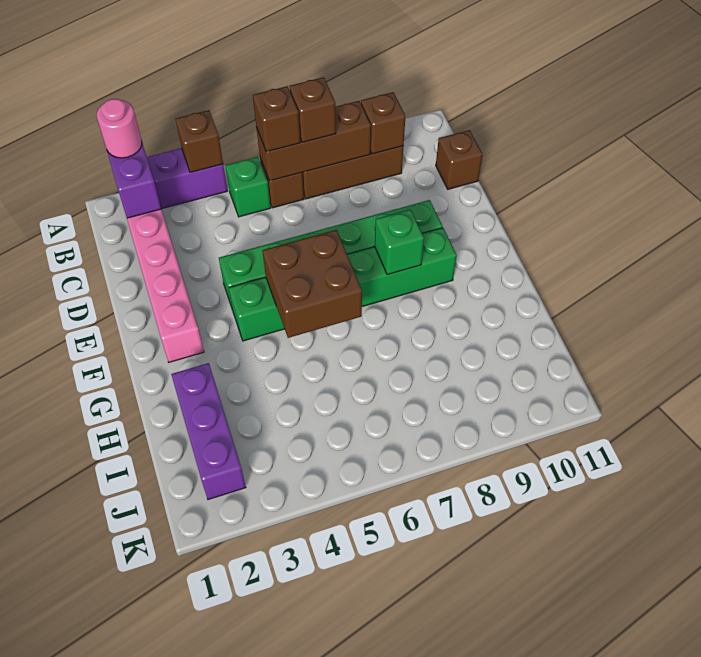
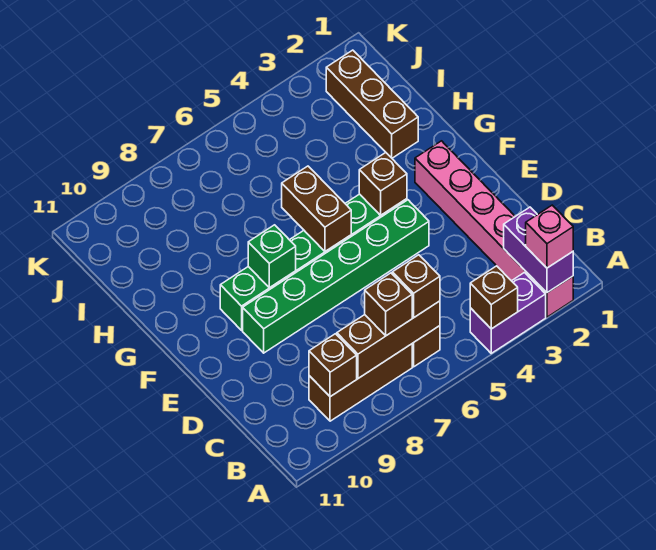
pink 1x1 round brick [97,99,142,158] -> pink 1x1 brick [526,205,573,268]
green 1x1 brick [225,157,271,217] -> none
brown 1x1 brick [436,130,483,189] -> brown 1x1 brick moved to [359,153,407,216]
brown 2x2 brick [262,230,362,338] -> brown 1x2 brick [282,166,351,251]
purple 1x3 brick [171,363,246,499] -> brown 1x3 brick [326,50,418,158]

